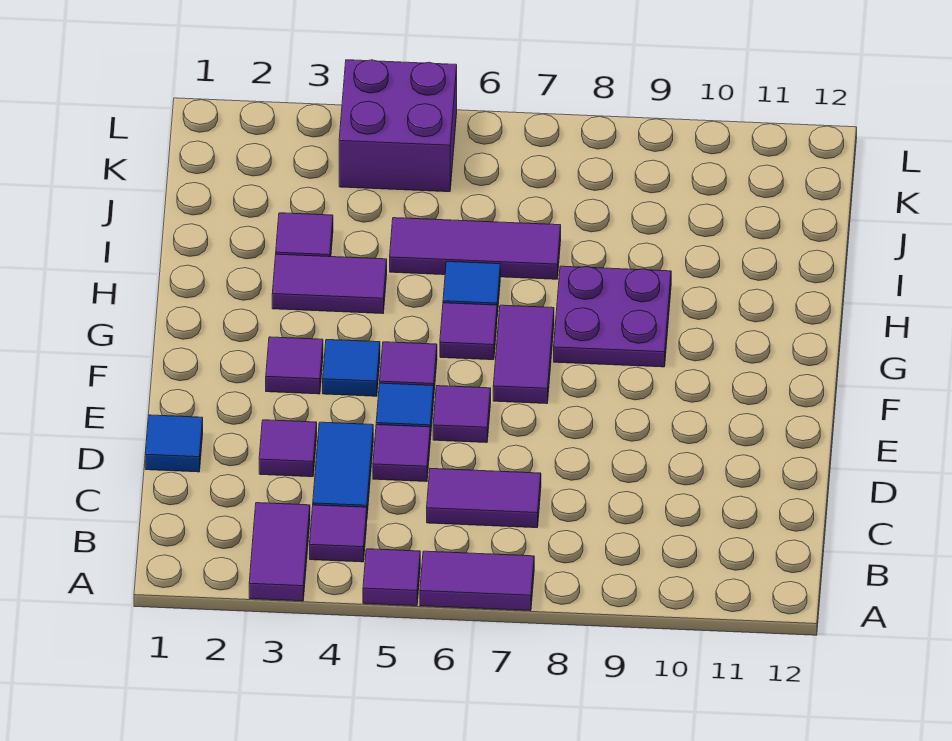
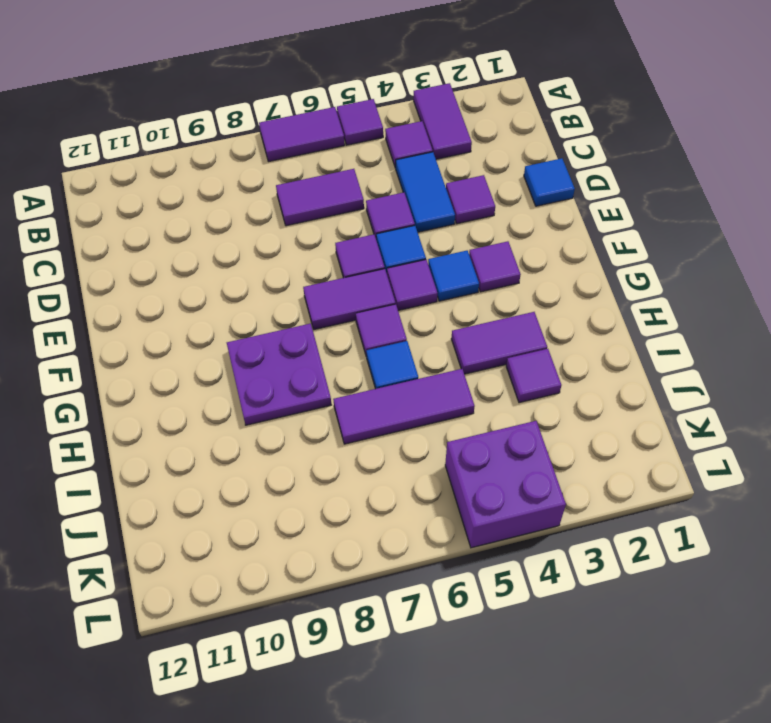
purple 1x2 tile [493,305,554,404] -> purple 1x2 tile turned to [303,269,396,330]

